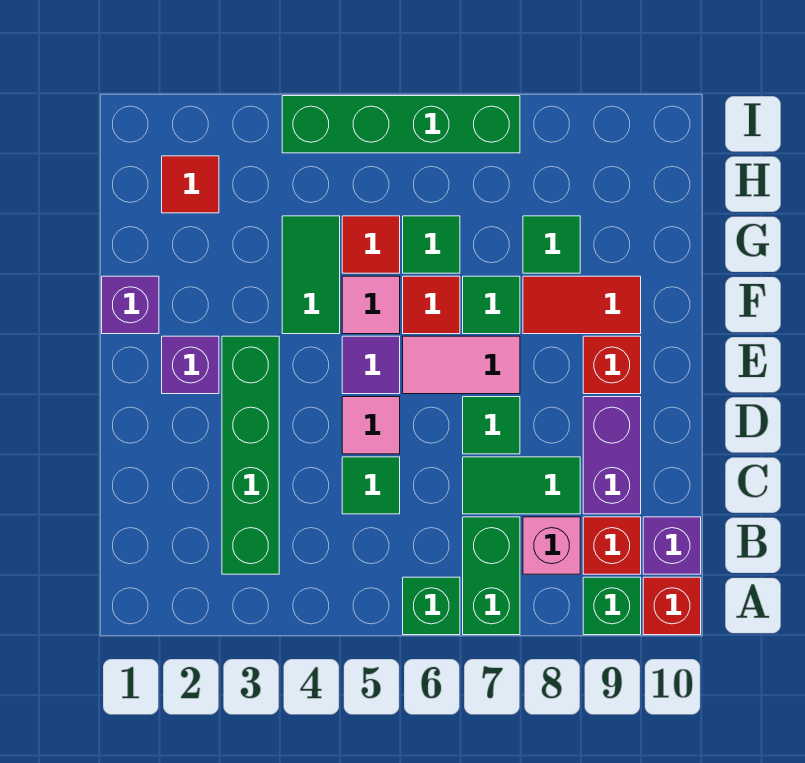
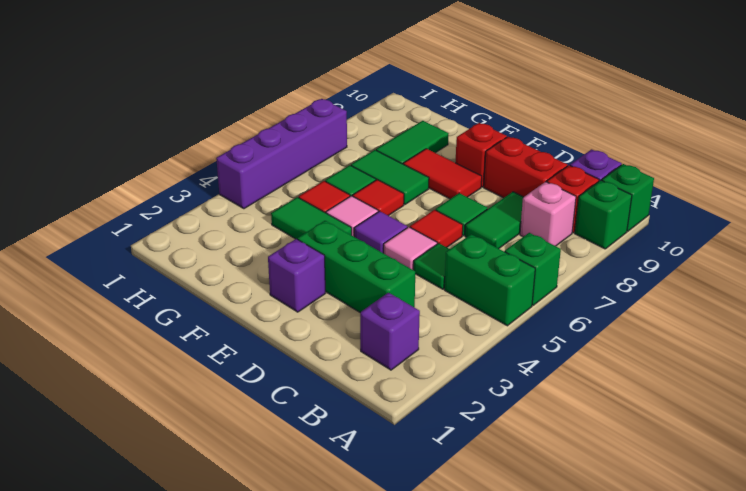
green 1x2 brick [463,517,520,635] -> green 1x2 brick moved to [444,234,535,326]
red 1x1 brick [643,577,701,635] -> green 1x1 brick [602,164,654,231]
green 1x4 brick [222,336,279,574] -> green 1x3 brick [298,221,415,312]
purple 1x2 brick [583,397,641,514] -> red 1x2 brick [484,137,567,198]
pink 1x2 tile [403,336,520,394] -> none
purple 1x1 brick [102,276,159,334] -> purple 1x1 brick moved to [360,293,420,370]
green 1x1 tile [463,276,520,334] -> green 1x2 tile [351,150,429,205]
red 1x2 tile [523,276,641,334] -> red 1x2 tile turned to [403,149,482,199]
green 1x1 tile [523,216,580,273] -> green 1x2 tile [376,121,449,164]
red 1x1 tile [162,156,219,213] -> red 1x1 tile moved to [410,210,463,247]
green 1x4 brick [282,96,520,153] -> purple 1x4 brick [216,99,347,209]

